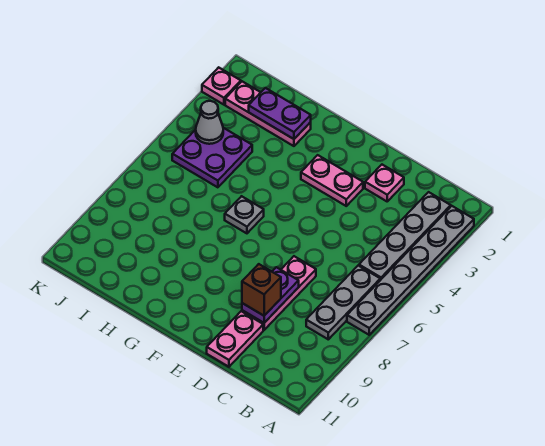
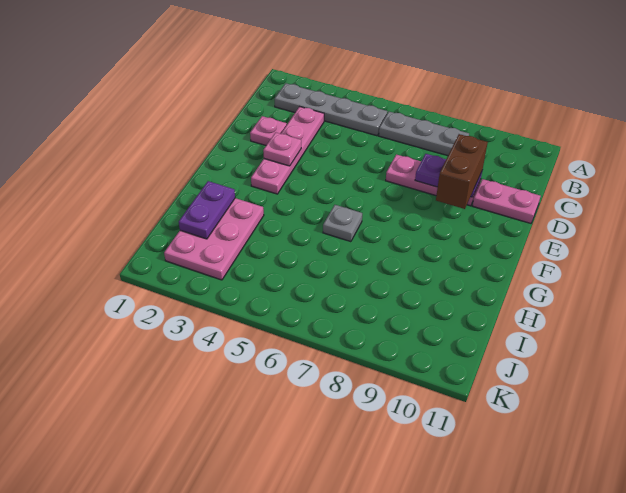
grey 1x6 plate [347,206,474,335] -> none
brown 1x1 brick [242,264,281,316] -> brown 1x2 brick [436,134,488,209]
pink 1x2 plate [301,155,363,206] -> pink 1x4 plate [251,107,324,194]
pink 1x3 plate [225,81,311,146] -> pink 2x3 plate [164,198,264,280]
purple 2x2 plate [172,128,252,187] -> none
grey 1x1 cone [196,101,223,144] -> none
pink 1x1 plate [202,67,241,105] -> pink 1x1 plate moved to [263,132,301,166]

